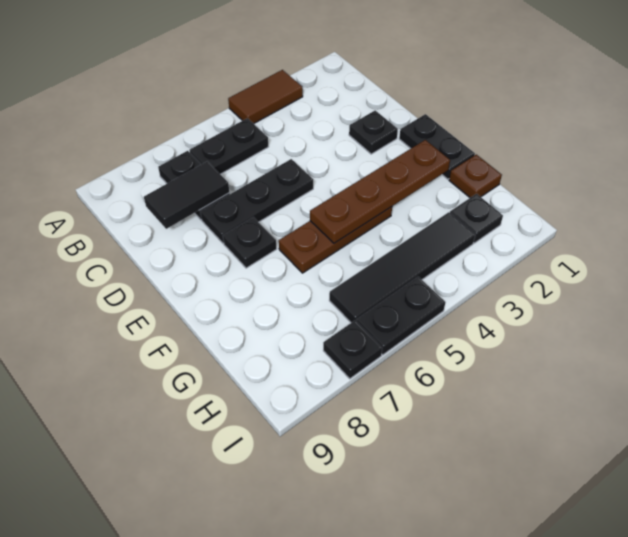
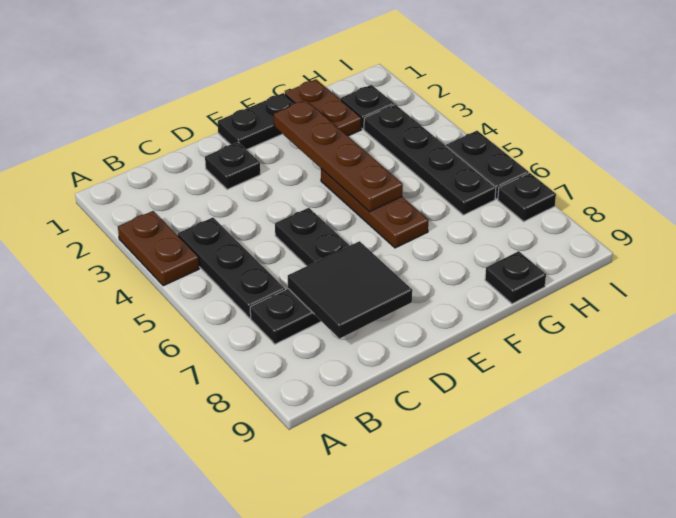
brown 1x2 tile [228,70,303,124] -> brown 1x2 plate [118,211,199,286]
black 1x2 plate [189,118,268,174] -> black 1x3 plate [178,218,285,318]
black 1x2 tile [144,162,229,229] -> black 2x2 tile [288,241,412,339]
black 1x1 plate [223,217,277,268] -> black 1x1 plate moved to [485,251,546,304]
brown 1x1 plate [449,155,502,198] -> brown 1x2 plate [285,79,361,136]
black 1x4 tile [329,212,475,323] -> black 1x4 plate [364,105,496,215]

